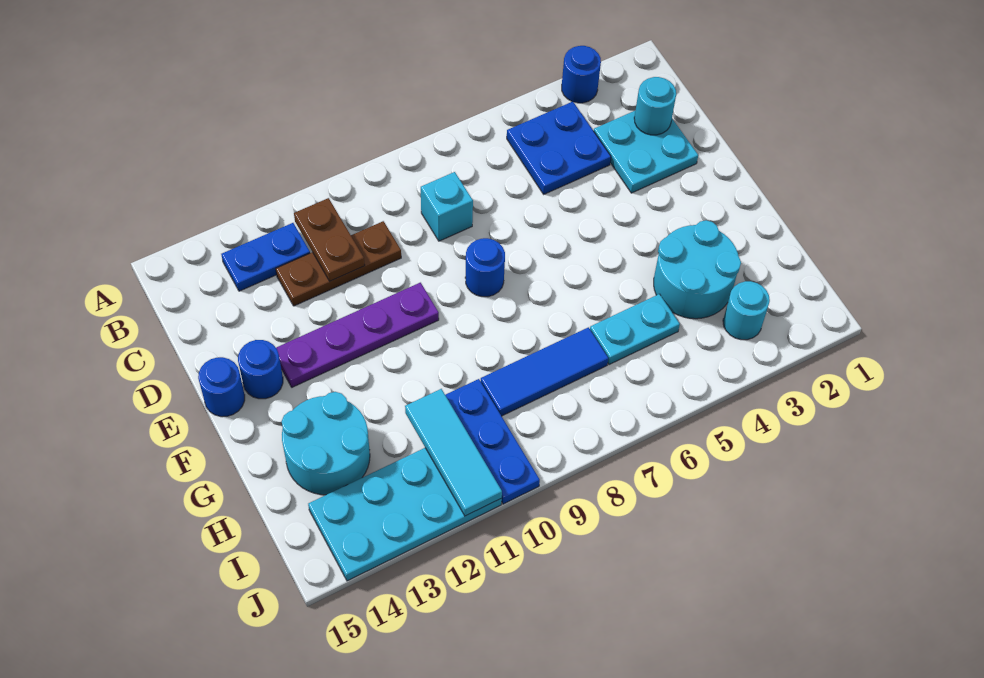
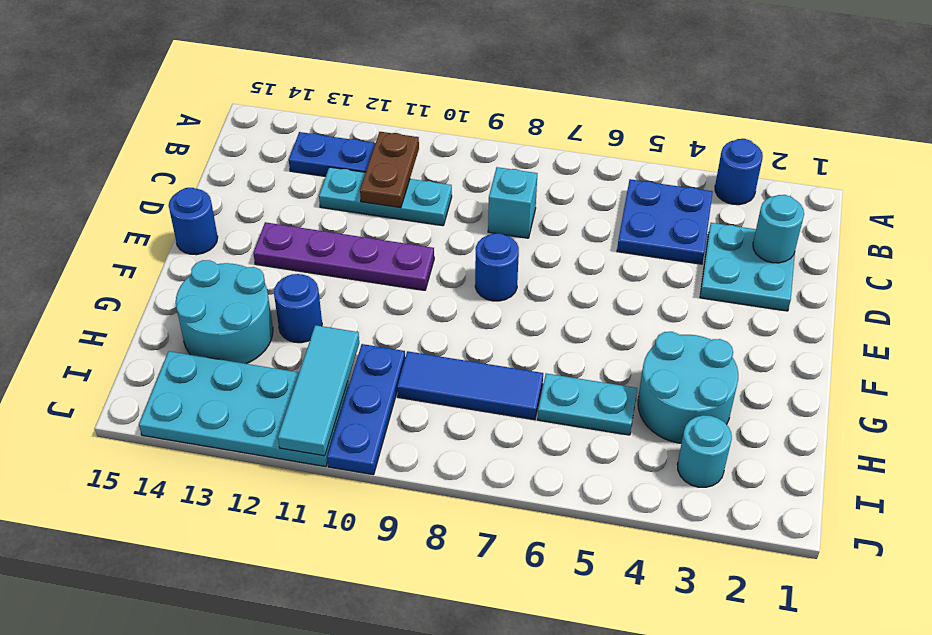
brown 1x3 plate [276,221,401,306] -> cyan 1x3 plate [319,167,452,226]
blue 1x1 round brick [238,340,283,399] -> blue 1x1 round brick moved to [274,274,322,343]

